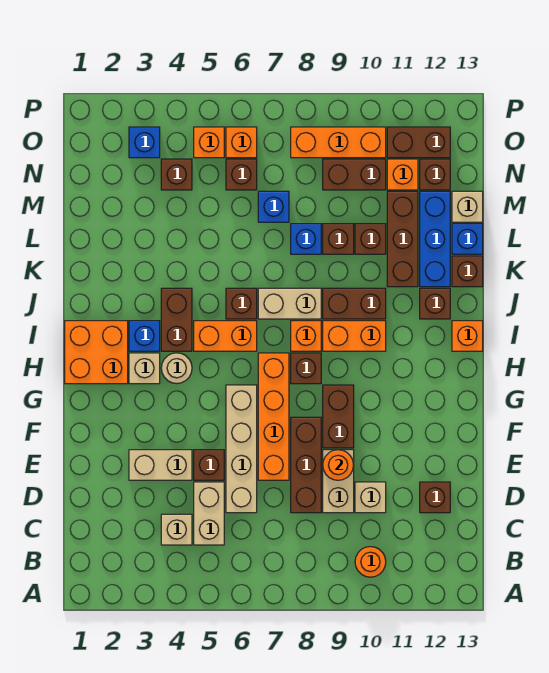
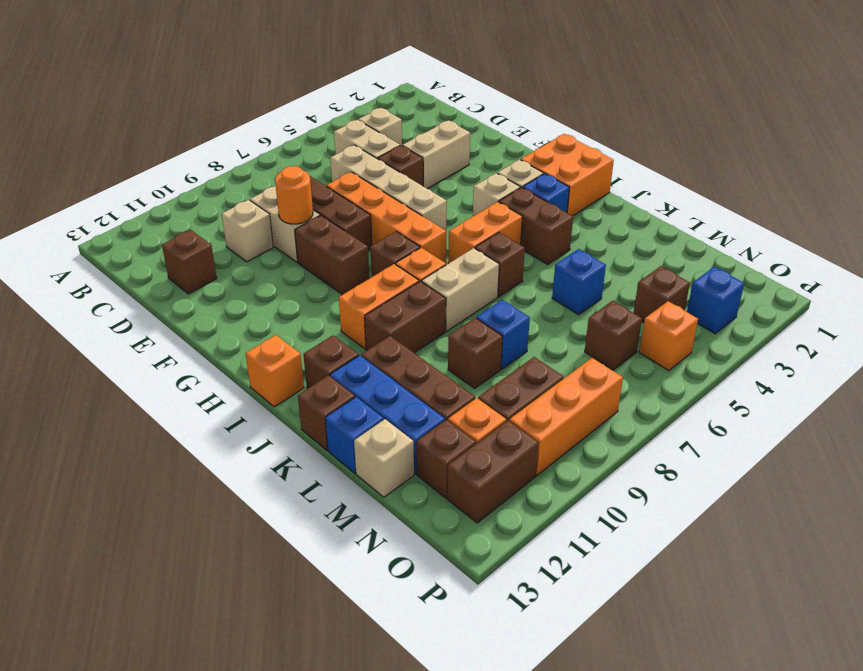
orange 1x1 round brick [355,547,386,577] -> none
tan 1x1 round brick [161,353,192,384] -> tan 1x1 brick [473,173,520,216]
brown 1x1 brick [355,224,386,254] -> none
blue 1x1 brick [258,191,289,222] -> blue 1x1 brick moved to [552,249,606,315]
orange 1x1 brick [226,127,257,158] -> none

